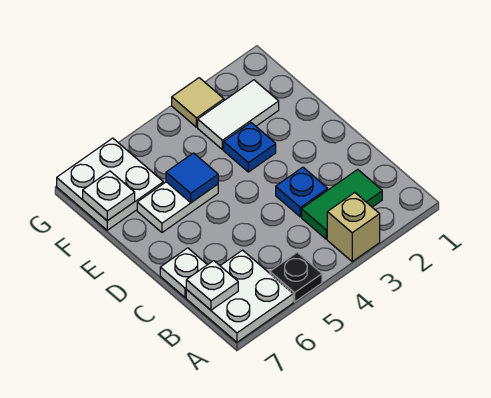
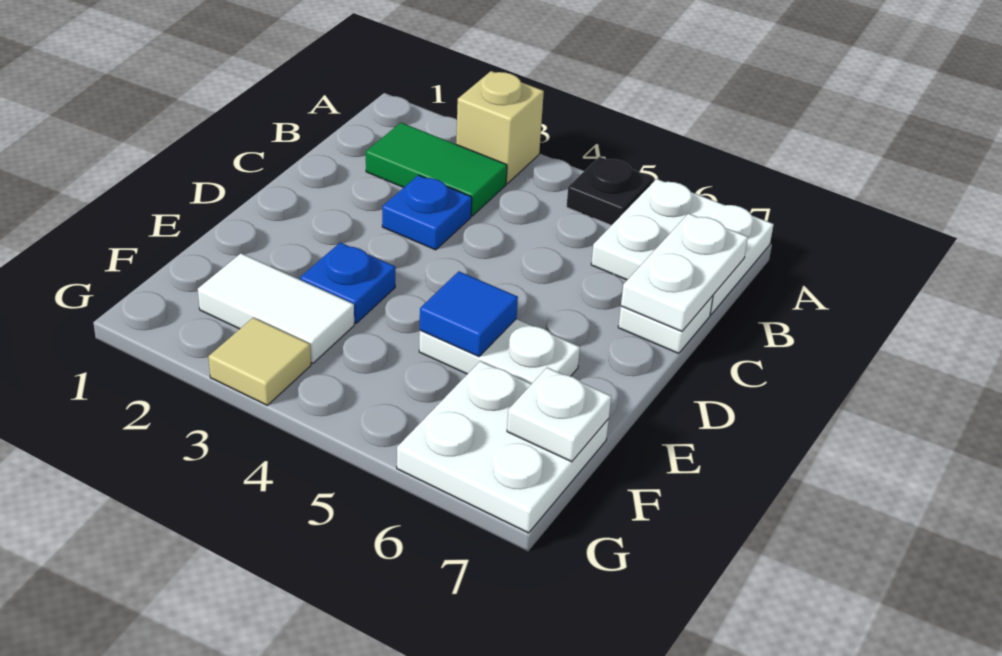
white 1x1 plate [186,261,238,310] -> white 1x2 plate [621,214,748,331]

